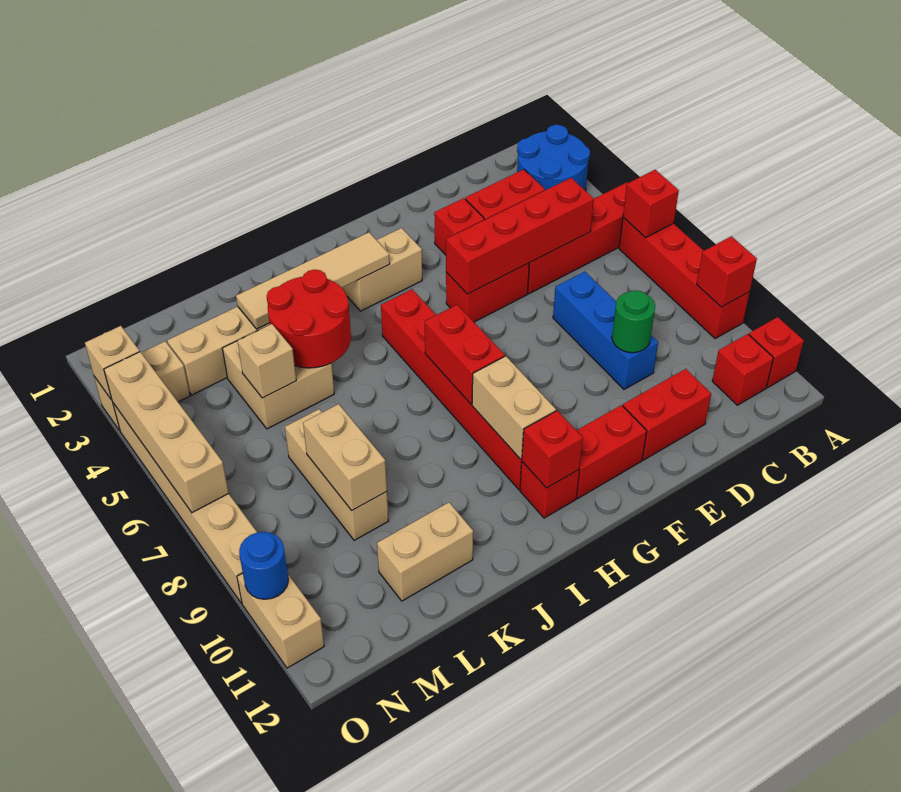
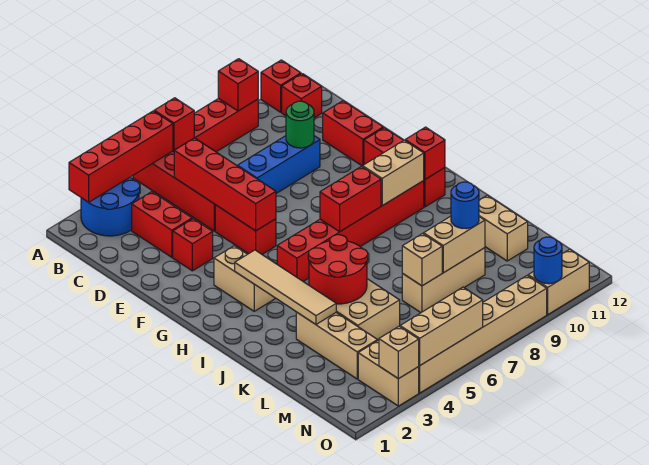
none -> red 1x4 brick [69,111,173,202]
tan 1x1 brick [237,324,296,398] -> tan 1x1 brick moved to [402,234,442,286]
none -> blue 1x1 round brick [451,182,479,229]
tan 1x4 brick [104,352,229,513] -> tan 1x3 brick [400,287,483,365]

